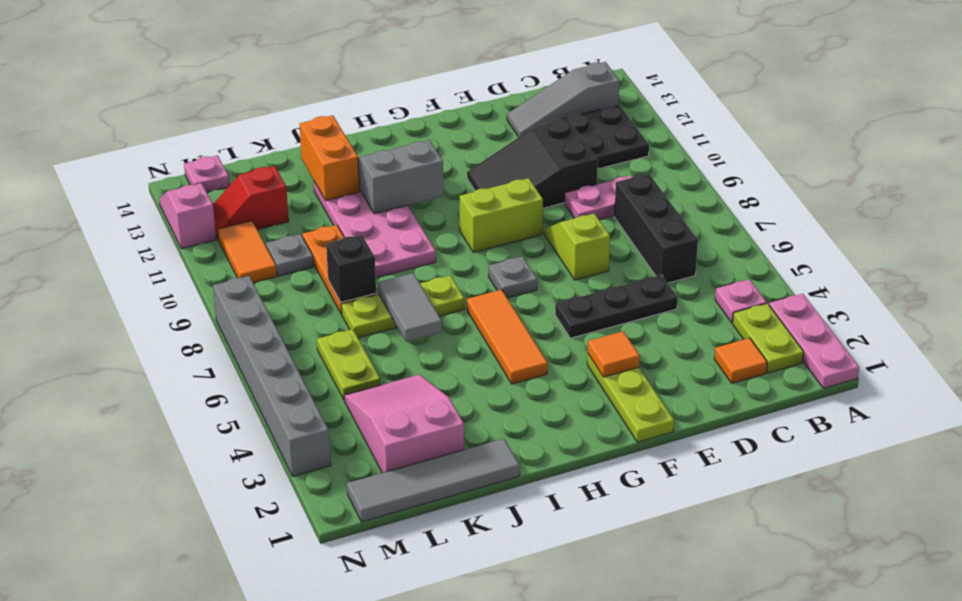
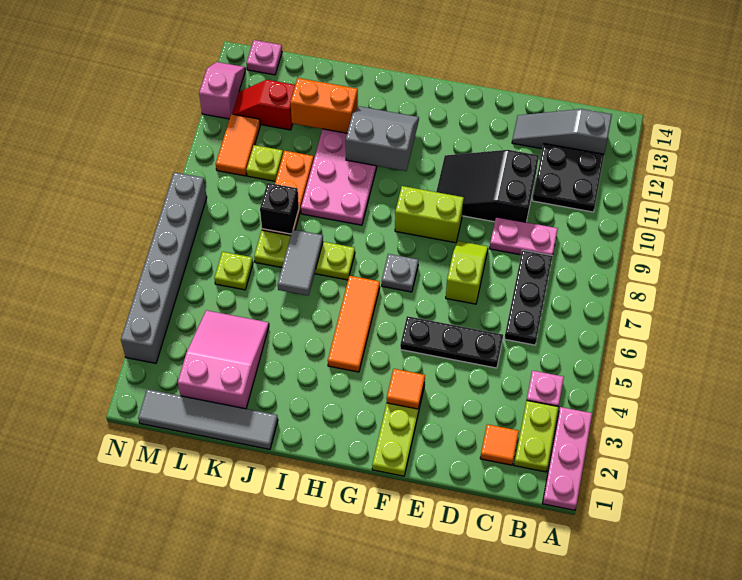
black 1x3 brick [614,174,698,283] -> black 1x3 plate [504,250,552,345]
orange 1x2 brick [300,115,359,200] -> orange 1x2 brick turned to [290,78,358,133]
lime 1x2 plate [317,329,380,400] -> lime 1x1 plate [214,252,253,290]
grey 1x1 plate [266,234,314,276] -> lime 1x1 plate [246,145,283,181]

